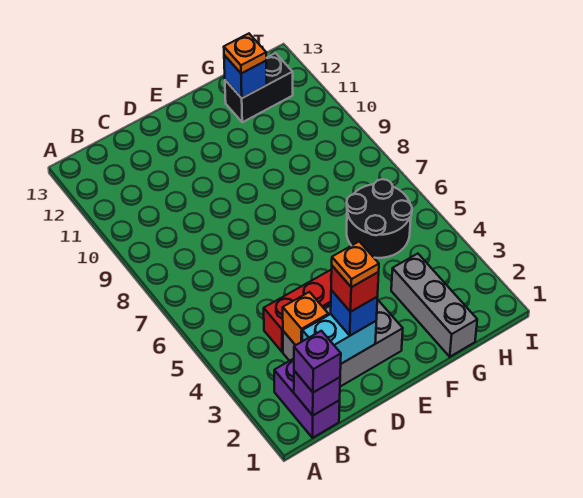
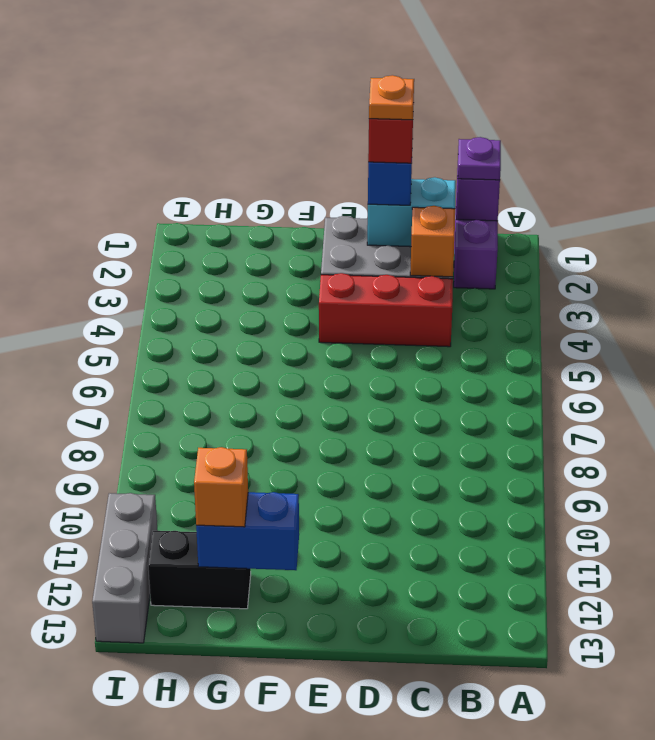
purple 1x1 brick [294,331,341,393] -> purple 1x1 plate [458,137,501,180]
grey 1x3 brick [391,254,477,357] -> grey 1x3 brick moved to [92,493,158,643]
black 2x2 round brick [347,179,412,258] -> none
blue 1x1 brick [224,55,267,98] -> blue 1x2 brick [196,492,299,570]
orange 1x1 plate [224,34,266,74] -> orange 1x1 brick [194,447,248,527]

